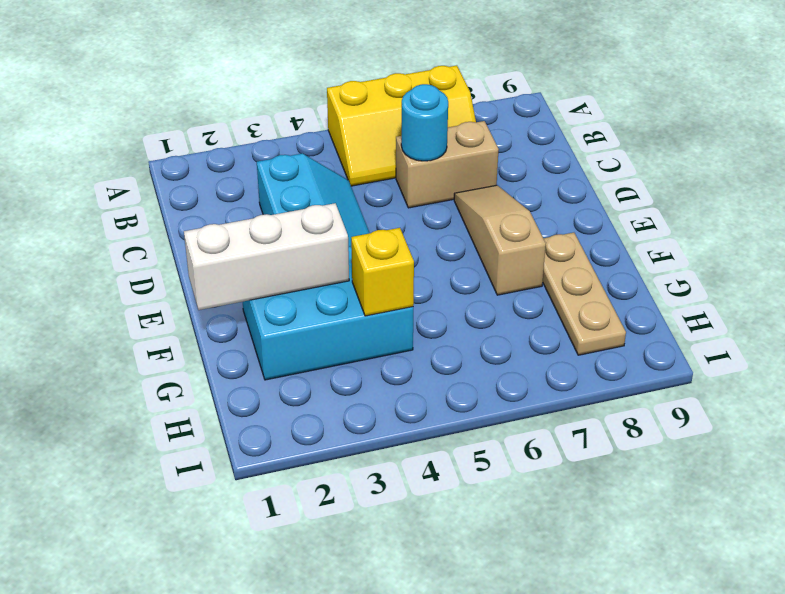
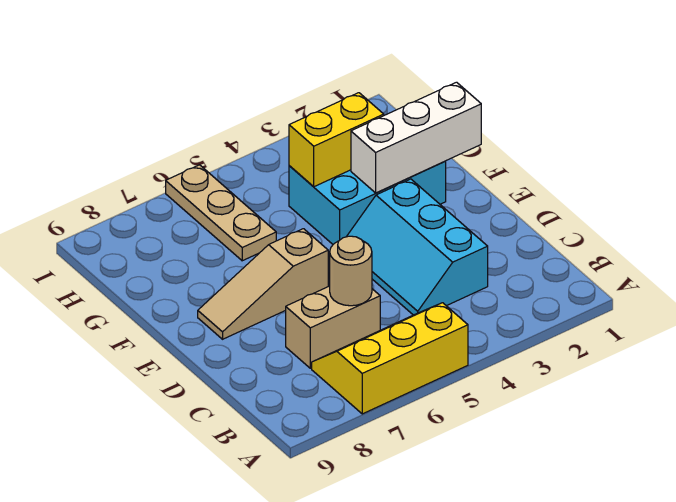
cyan 1x1 round brick [401,84,448,161] -> tan 1x1 round brick [330,236,372,306]
tan 1x3 slope [454,185,546,295] -> tan 1x3 slope turned to [198,229,328,339]
tan 1x3 plate [543,233,626,355] -> tan 1x3 plate moved to [166,165,276,261]
yellow 1x1 brick [351,228,414,316] -> yellow 1x2 brick [289,93,384,187]

